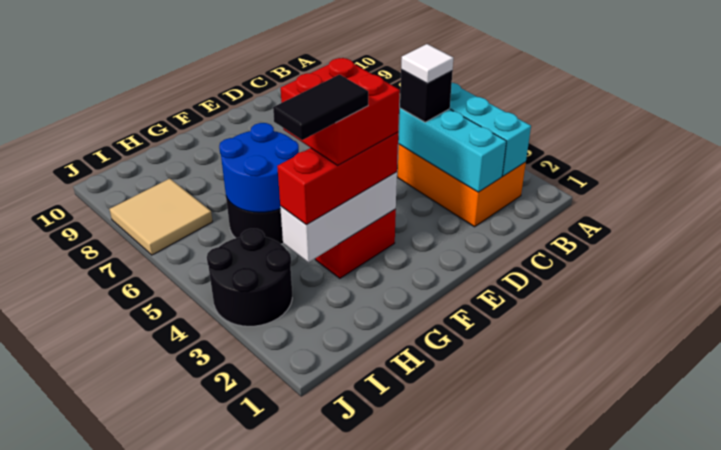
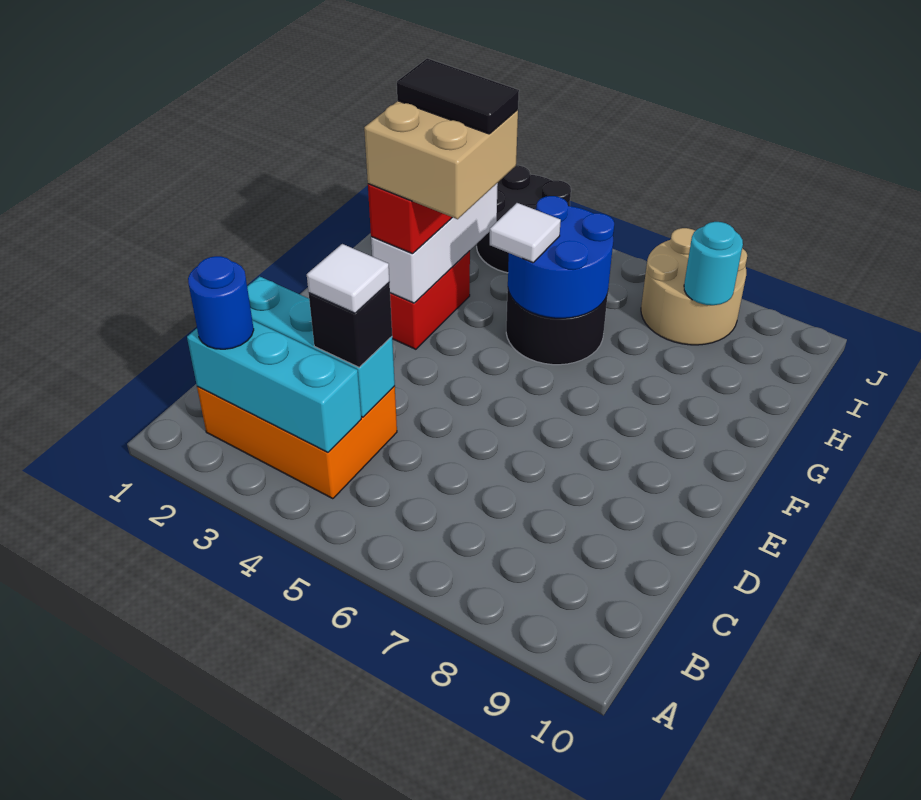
none -> blue 1x1 round brick [188,256,254,349]
red 2x2 brick [281,58,400,165] -> tan 2x2 brick [364,101,518,219]
black 1x2 tile [273,75,368,140] -> black 1x2 tile turned to [397,58,519,134]
none -> white 1x1 tile [490,203,561,263]
tan 2x2 tile [109,178,213,255] -> tan 2x2 round brick [641,228,747,345]
none -> cyan 1x1 round brick [684,222,743,305]

